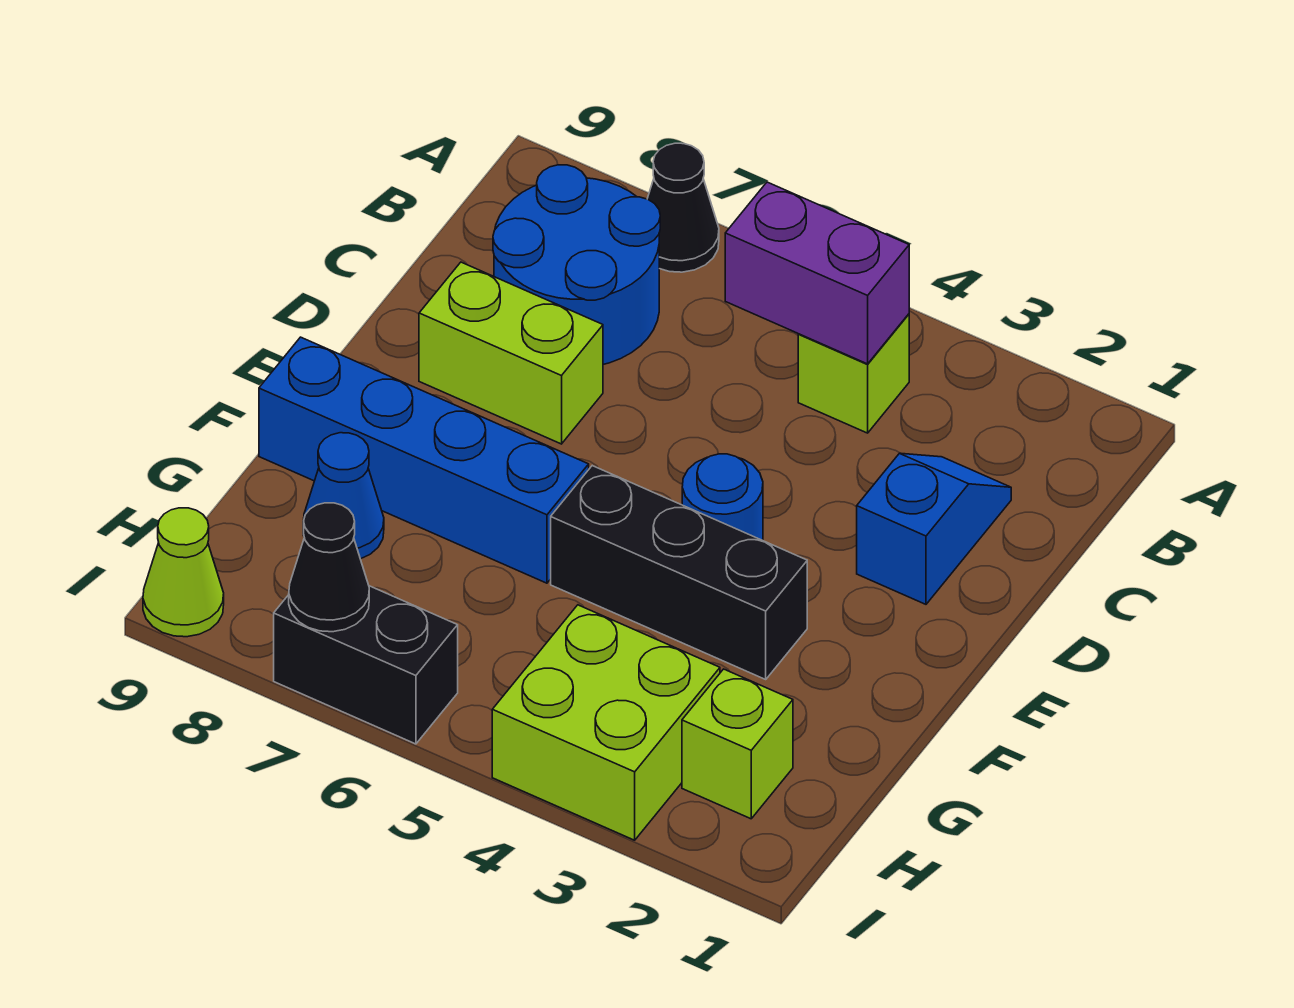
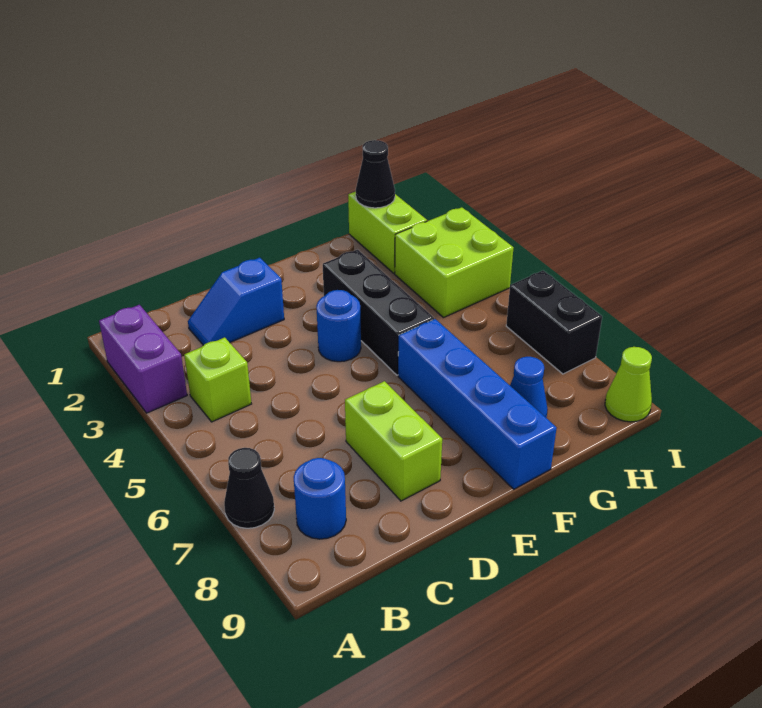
purple 1x2 brick [725,182,909,364] -> purple 1x2 brick moved to [99,305,187,413]
blue 2x2 round brick [493,165,660,364] -> blue 1x1 round brick [294,458,346,539]
lime 1x1 brick [682,669,793,819] -> lime 1x2 brick [348,192,427,273]
black 1x1 cone [289,503,369,632] -> black 1x1 cone moved to [356,140,395,208]

